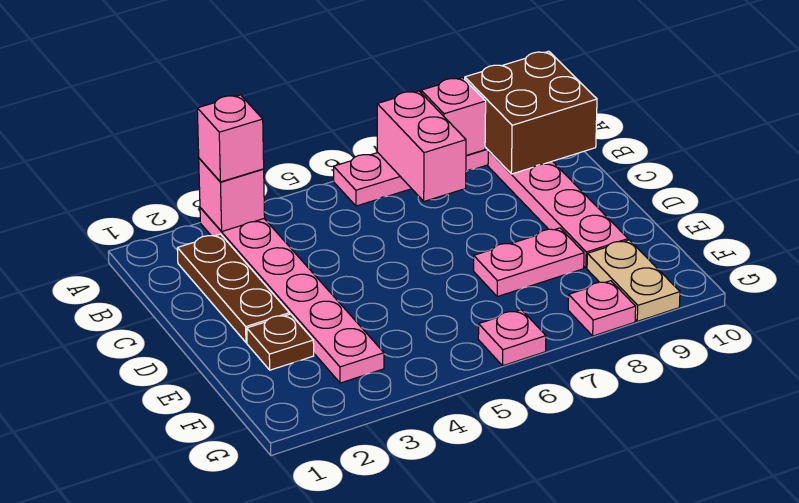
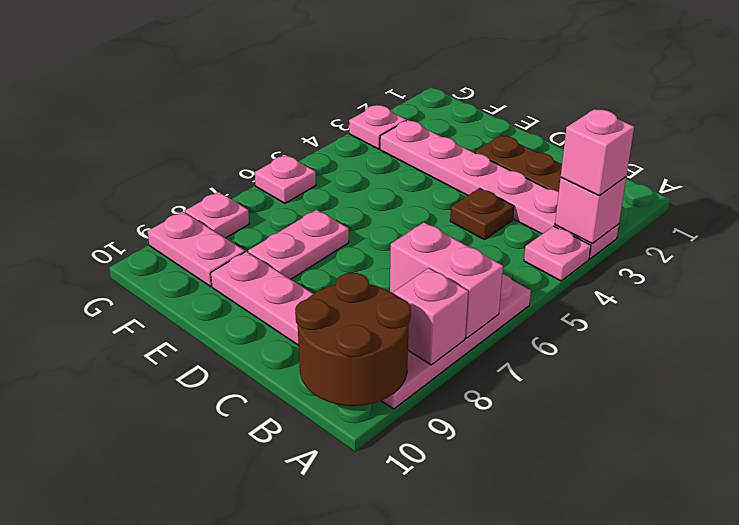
none -> pink 1x1 plate [524,226,591,281]
brown 2x2 brick [465,51,597,174] -> brown 2x2 round brick [295,273,411,406]
brown 1x1 plate [247,314,314,370] -> brown 1x1 plate moved to [450,188,514,240]
tan 1x2 plate [587,240,680,321] -> pink 1x2 plate [148,212,245,286]
none -> pink 1x1 plate [349,105,406,149]

